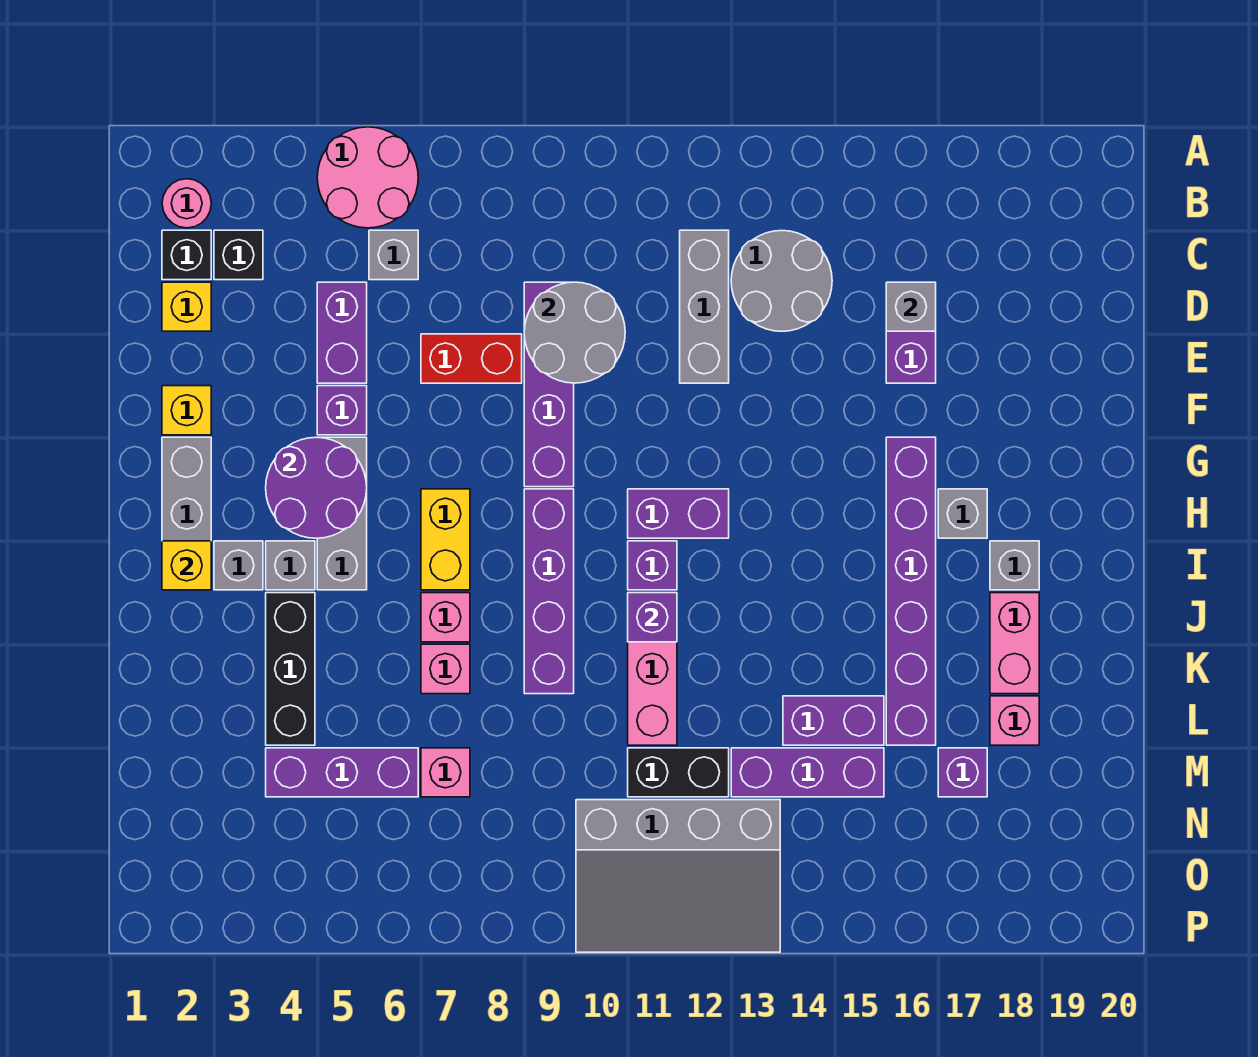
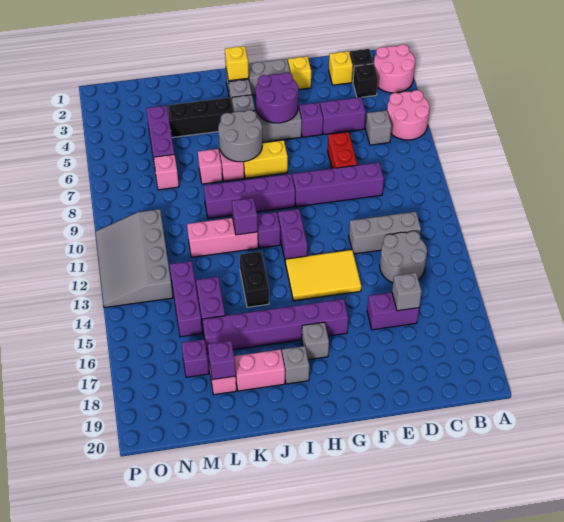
pink 1x1 round brick [162,179,211,228] -> pink 2x2 round brick [374,44,415,93]
grey 2x2 round brick [524,282,625,383] -> grey 2x2 round brick moved to [218,110,262,162]
none -> yellow 2x3 tile [286,250,361,301]
none -> purple 1x1 brick [208,341,236,380]
black 1x2 brick [628,748,729,797] -> black 1x2 brick moved to [240,252,269,307]

